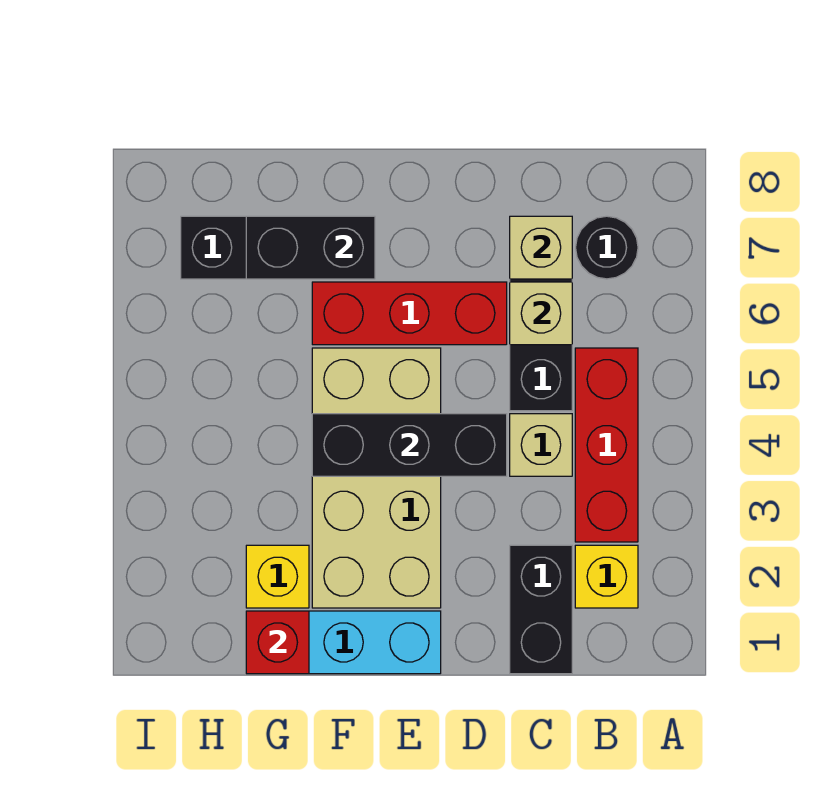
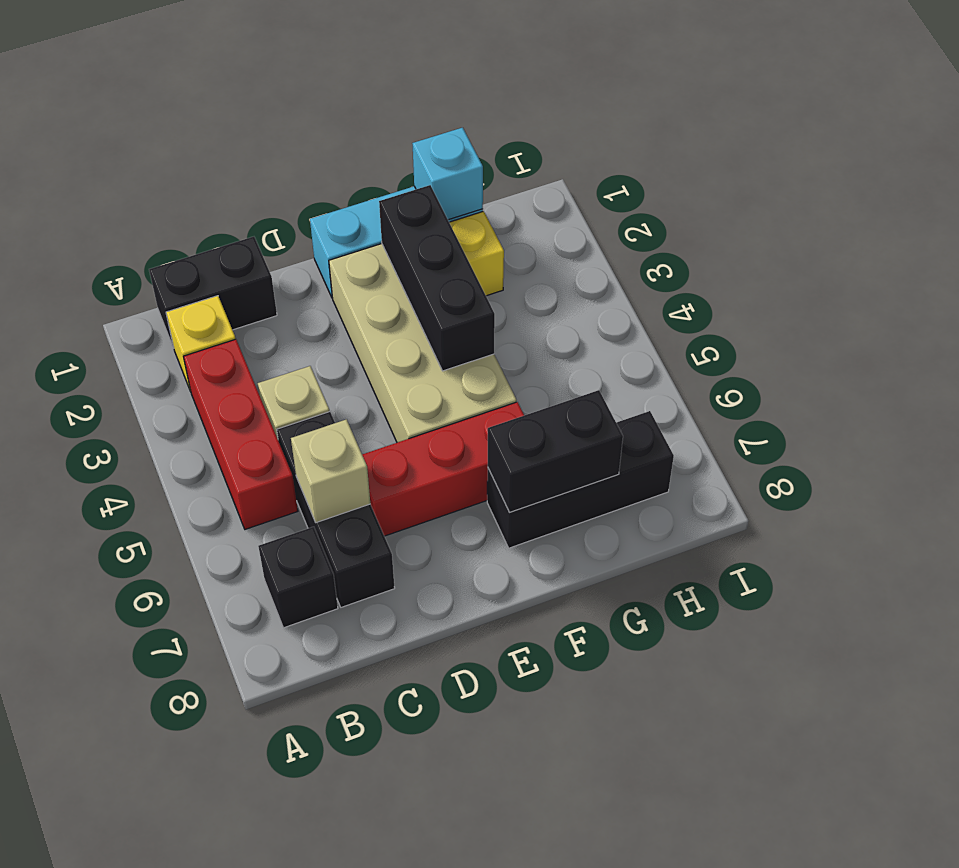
black 1x1 round brick [576,216,638,279] -> black 1x1 brick [258,527,338,628]
black 1x2 brick [510,545,572,674] -> black 1x2 brick turned to [149,237,277,348]
tan 1x1 brick [510,216,572,279] -> none
black 1x3 brick [312,414,507,476] -> black 1x3 brick turned to [379,185,495,371]
red 1x1 brick [246,611,309,674] -> cyan 1x1 brick [413,128,483,220]

